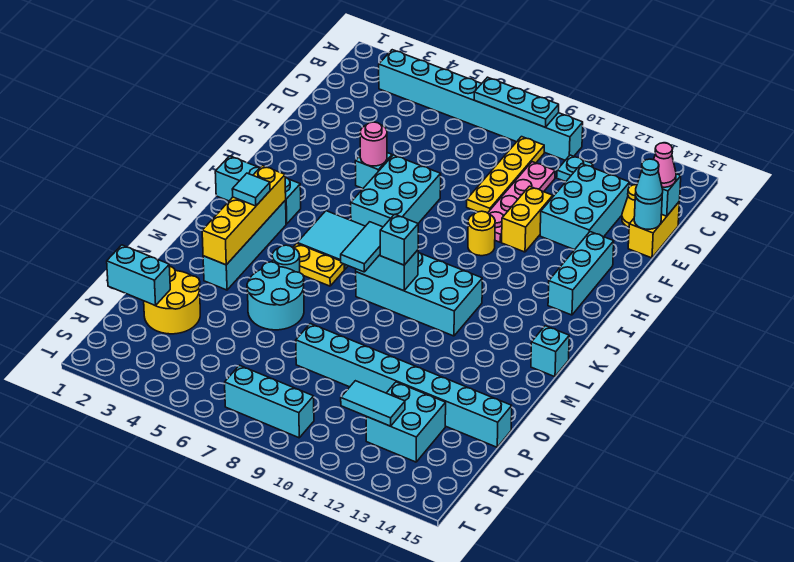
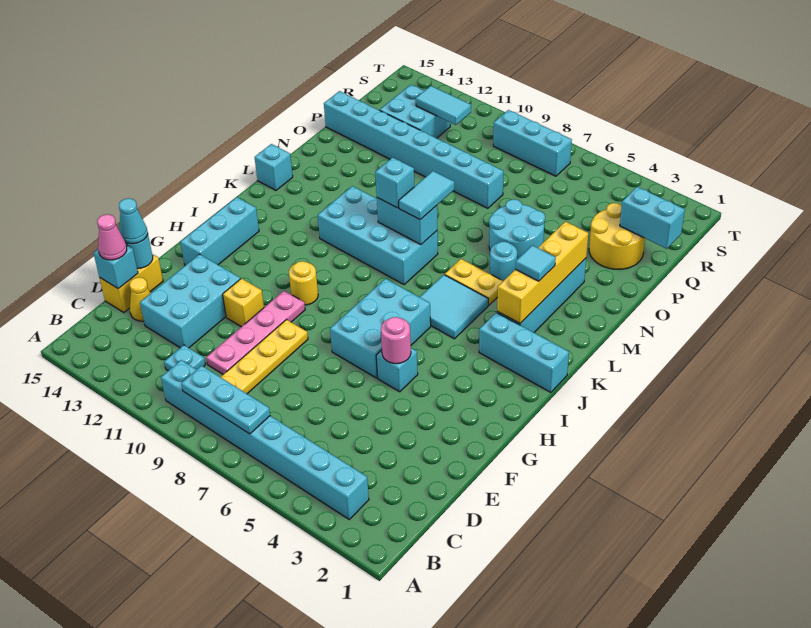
yellow 1x2 brick [502,186,553,252] -> yellow 1x1 brick [223,278,264,327]

